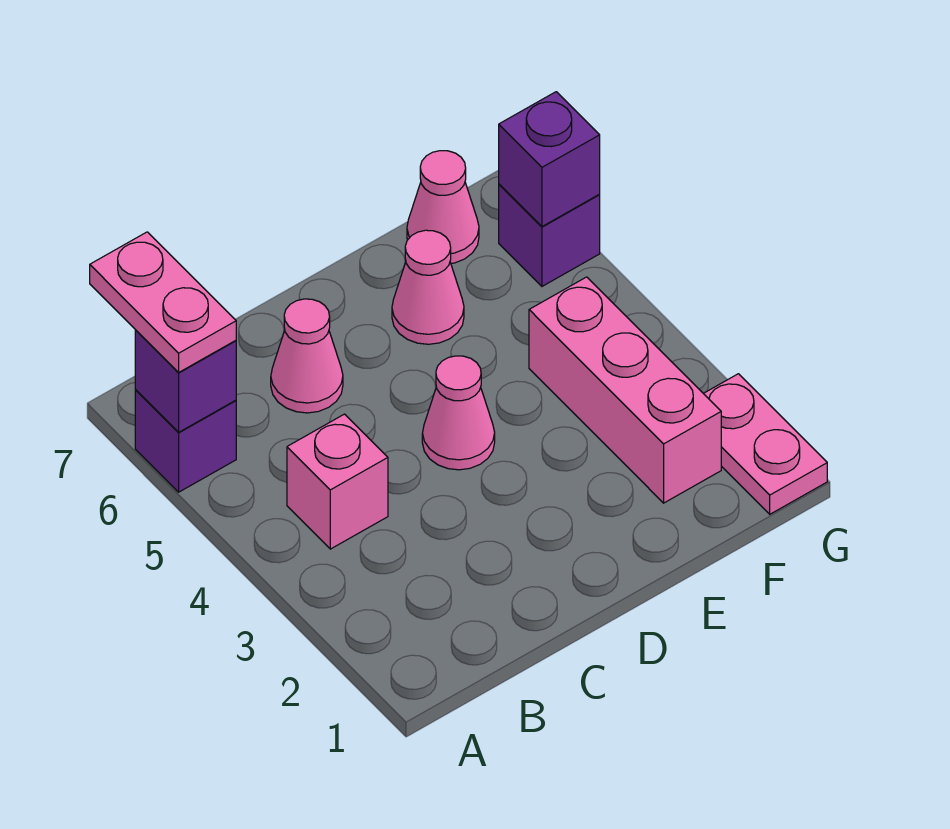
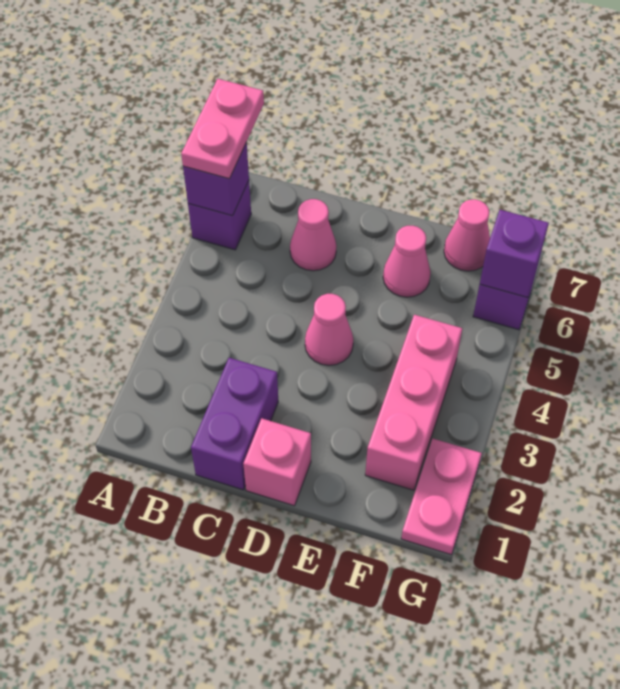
pink 1x1 brick [287,414,388,549] -> pink 1x1 brick moved to [243,418,311,506]
none -> purple 1x2 brick [191,358,278,490]

